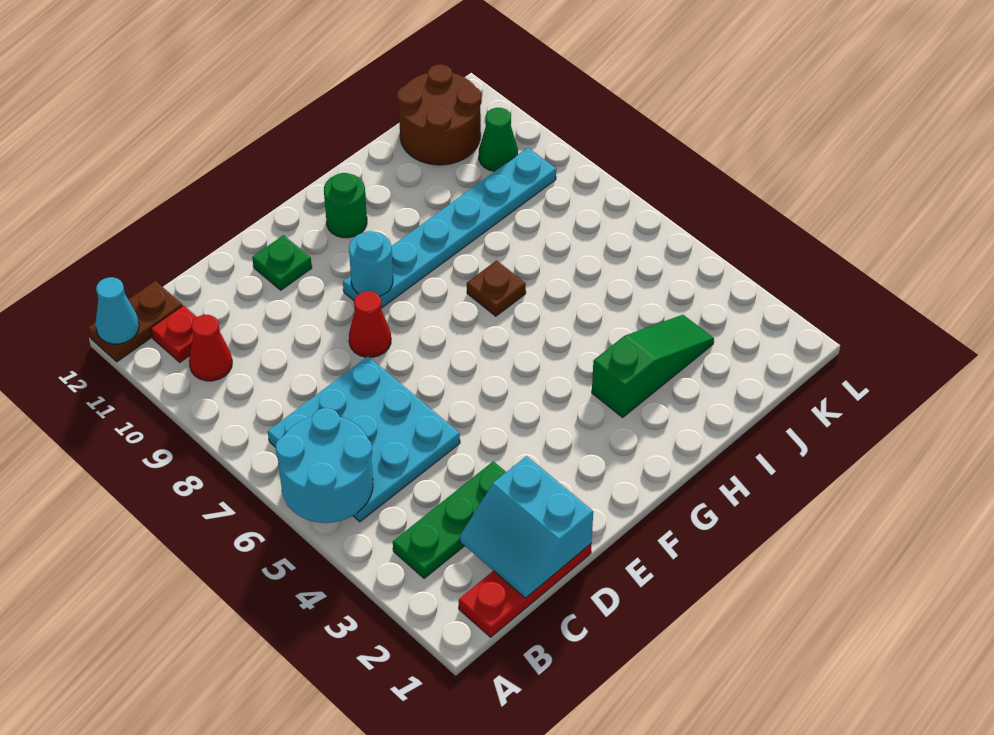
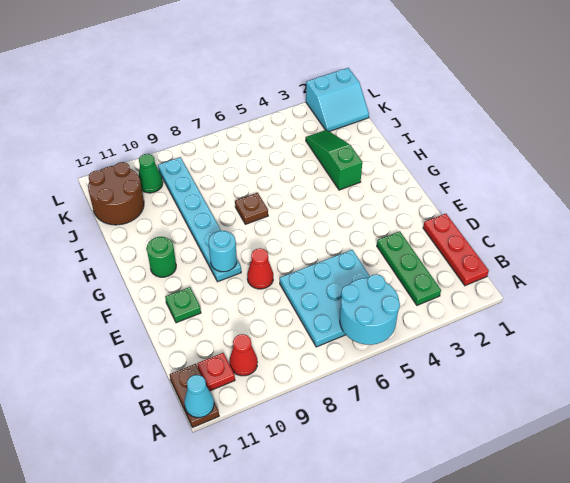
cyan 2x2 slope [460,456,593,598] -> cyan 2x2 slope moved to [306,68,369,132]

